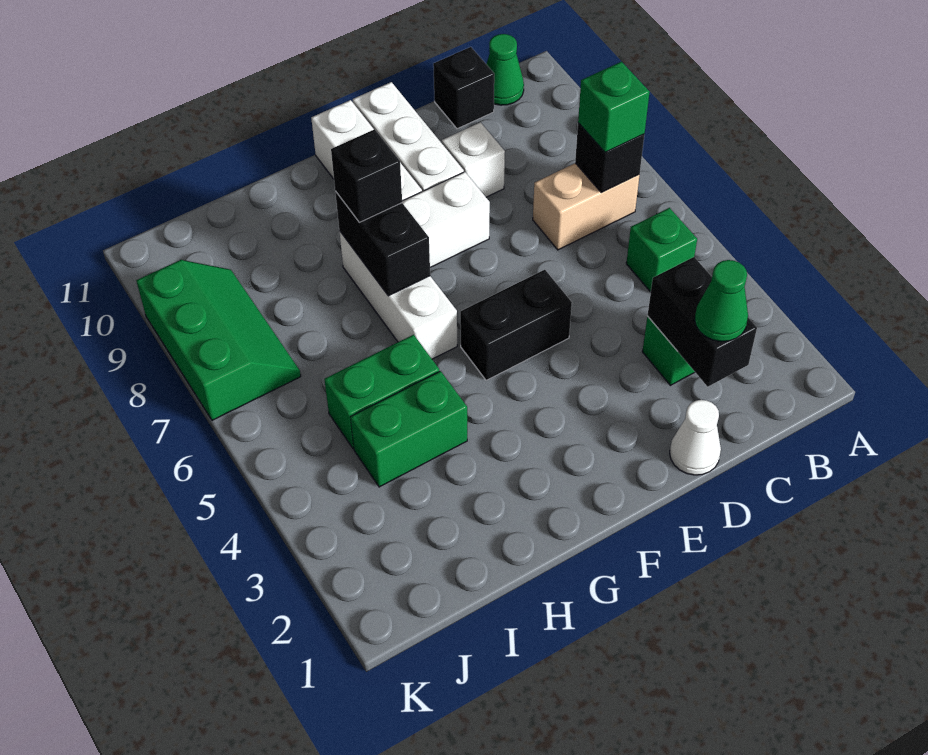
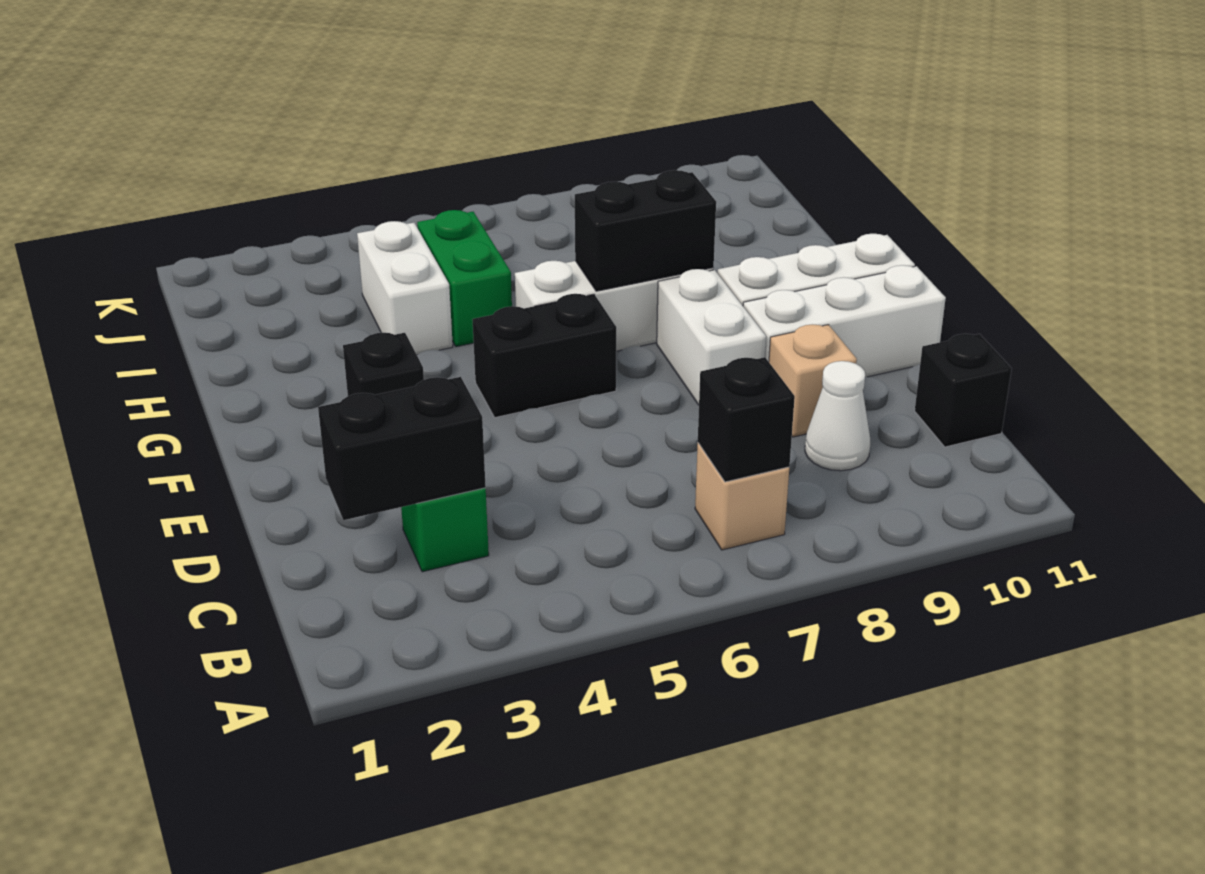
green 1x1 brick [626,208,697,292] -> none
tan 1x2 brick [533,163,640,250] -> tan 1x1 brick [695,443,789,550]
green 1x1 brick [578,62,649,153] -> none
green 1x1 cone [486,34,524,105] -> none
green 1x1 cone [695,260,748,341] -> none
white 1x1 cone [670,400,721,475] -> white 1x1 cone moved to [805,361,870,471]
white 1x1 brick [442,122,505,197] -> tan 1x1 brick [769,324,857,437]
black 1x2 brick [460,270,572,380] -> black 1x2 brick turned to [472,294,616,418]
black 1x1 brick [331,129,402,222] -> black 1x1 brick moved to [343,333,424,396]
green 1x2 brick [351,371,467,487] -> white 1x2 brick [357,221,453,355]
green 2x3 slope [136,260,301,420] -> none

